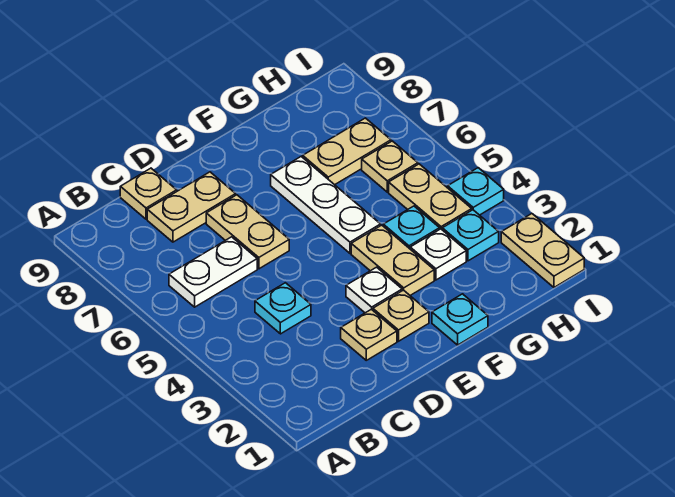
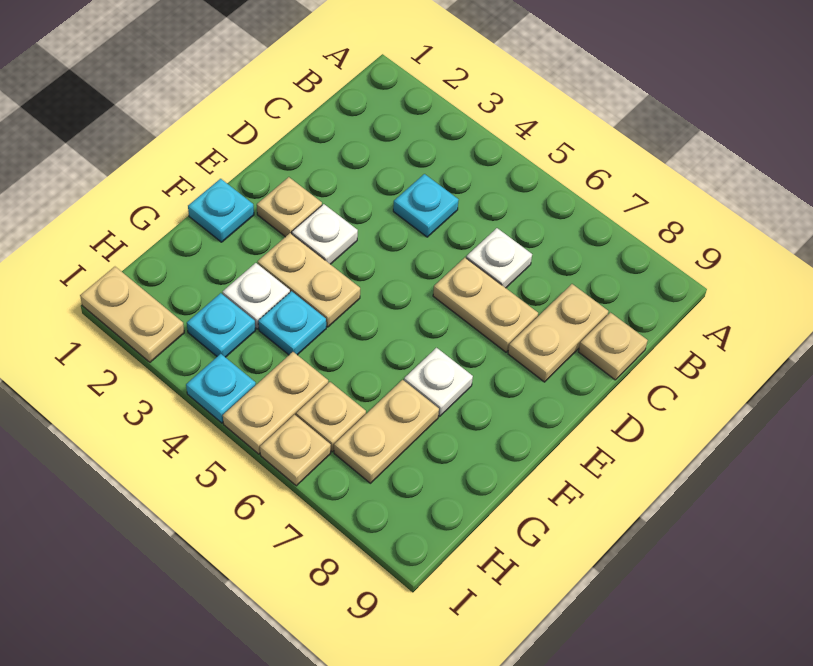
white 1x2 plate [169,237,257,307] -> white 1x1 plate [466,228,532,288]
tan 1x1 plate [341,309,397,360] -> tan 1x1 plate moved to [260,415,331,486]
white 1x3 plate [271,157,381,253] -> white 1x1 plate [404,348,473,416]
tan 1x2 plate [389,164,472,229] -> tan 1x2 plate turned to [223,352,328,454]

